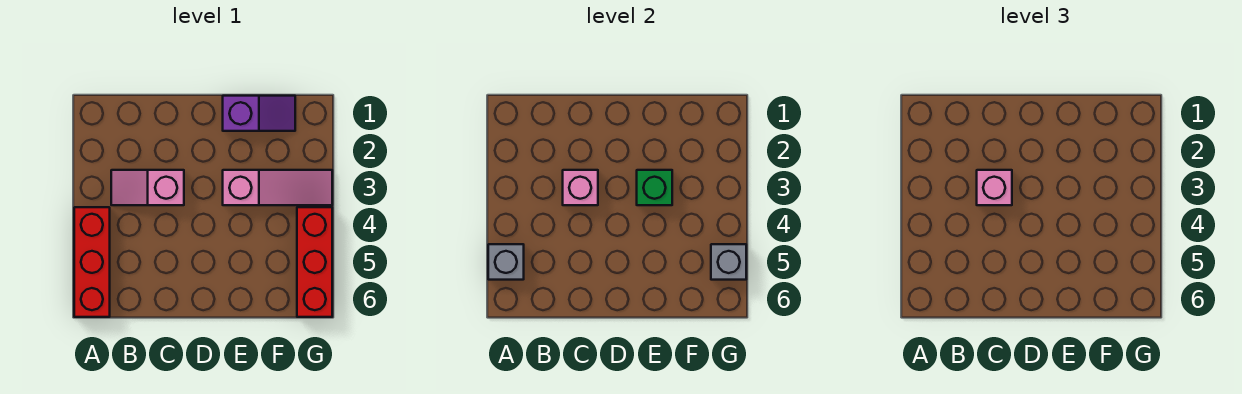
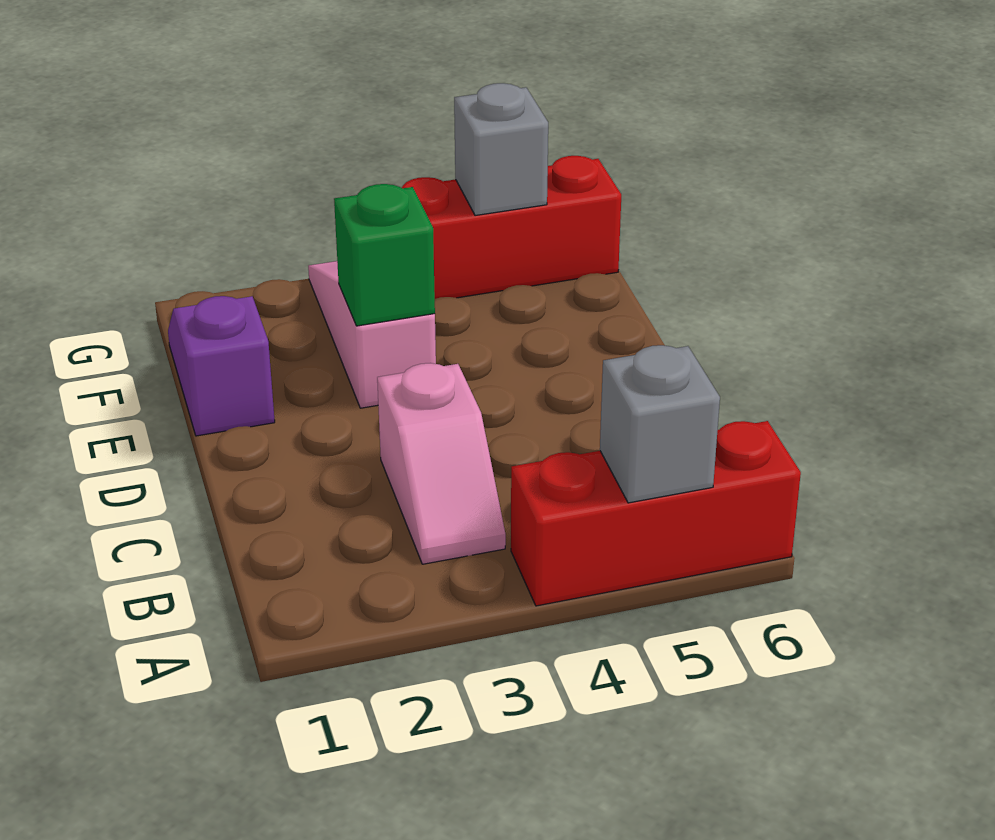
pink 1x1 brick [563,170,598,205] -> none
pink 1x1 brick [977,170,1012,205] -> none

